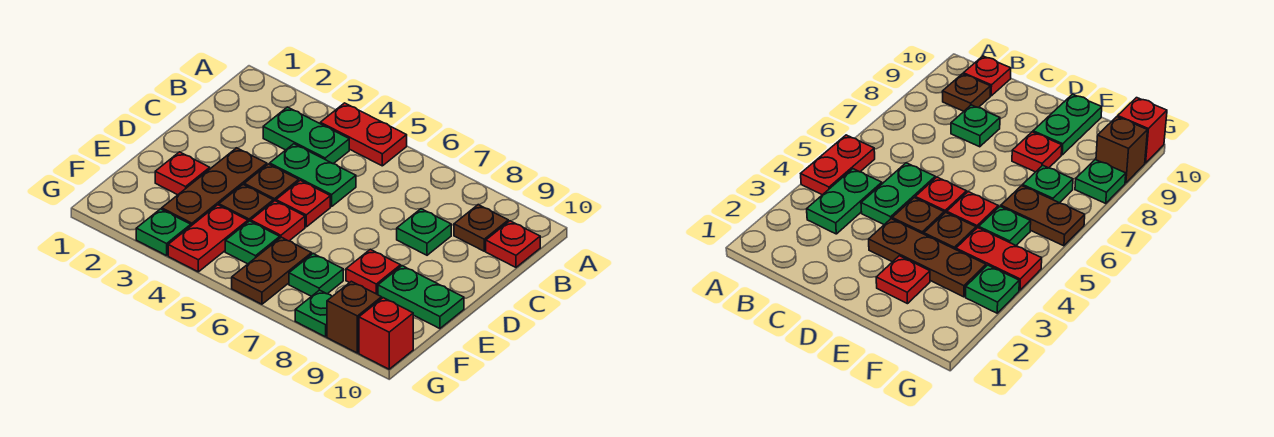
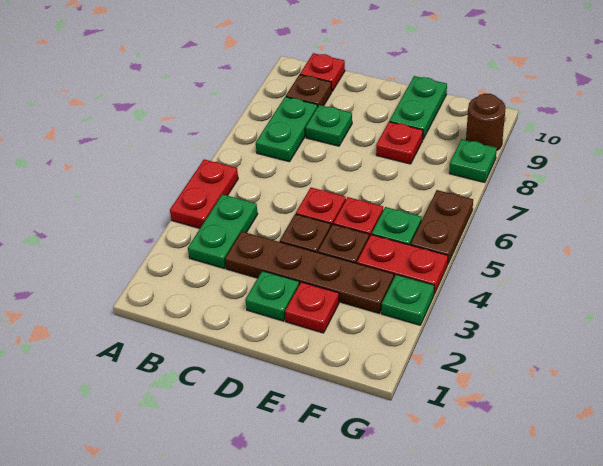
green 1x2 plate [270,144,356,207] -> green 1x2 plate moved to [256,97,318,162]
brown 1x3 plate [162,148,267,226] -> brown 1x4 plate [225,232,394,313]
brown 1x2 plate [232,237,312,304] -> brown 1x2 plate turned to [411,190,473,265]
green 1x1 plate [289,254,343,296] -> green 1x1 plate moved to [246,271,299,321]
brown 1x1 brick [327,281,382,353] -> brown 1x1 round brick [466,94,506,150]
red 1x1 brick [359,298,413,369] -> none

